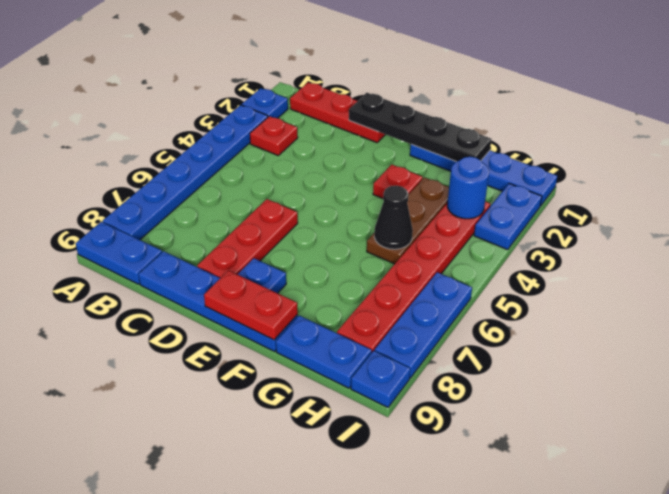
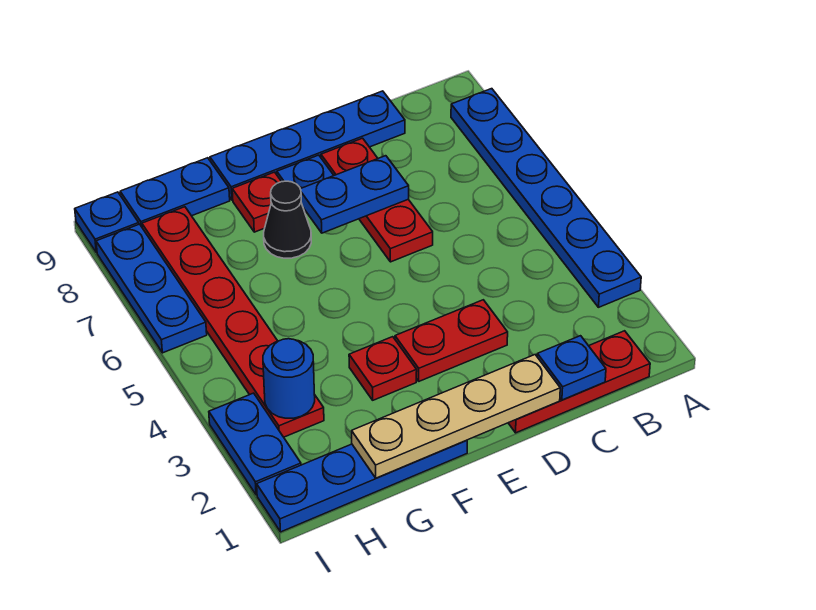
blue 1x1 plate [242,88,288,118] -> blue 1x1 plate moved to [537,336,606,400]
blue 1x2 plate [76,222,162,284] -> blue 1x2 plate moved to [301,156,409,233]
red 1x1 plate [250,116,298,155] -> red 1x1 plate moved to [232,172,281,232]
black 1x4 plate [349,93,492,162] -> tan 1x4 plate [352,355,560,478]
red 1x2 plate [204,270,298,340] -> red 1x2 plate moved to [395,300,508,381]
brown 1x3 plate [367,177,449,264] -> none
black 1x1 cone [374,186,413,249] -> black 1x1 cone moved to [264,181,311,258]

